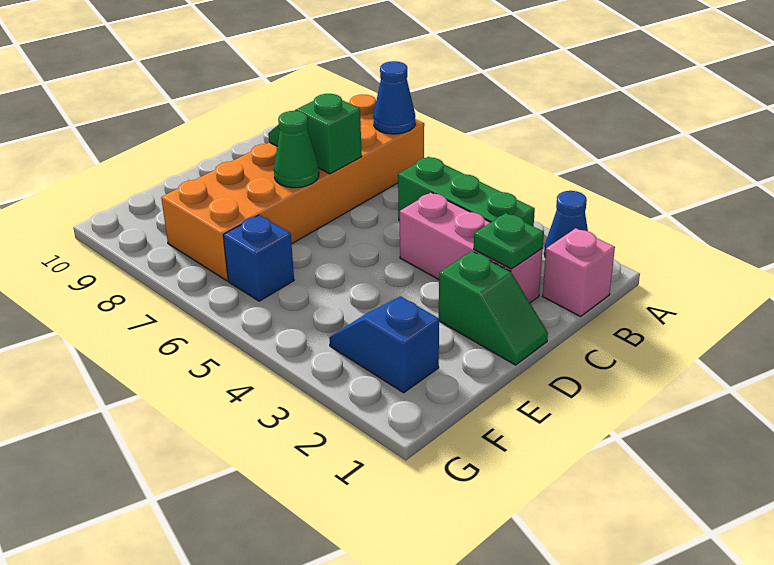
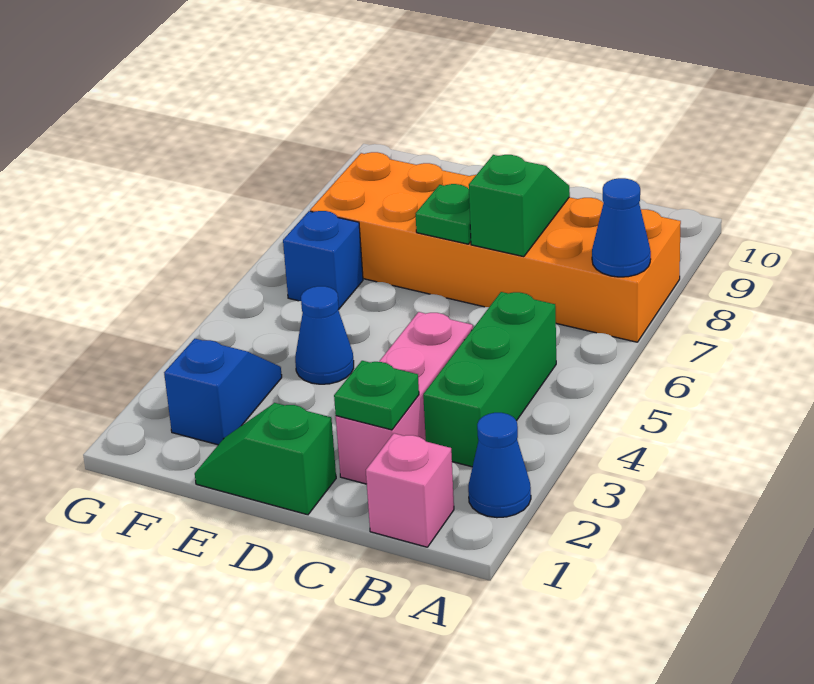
green 1x2 slope [439,251,548,365] -> green 1x2 slope turned to [195,403,336,515]
green 1x1 cone [274,111,319,188] -> green 1x1 plate [416,184,471,244]
none -> blue 1x1 cone [295,286,354,384]

